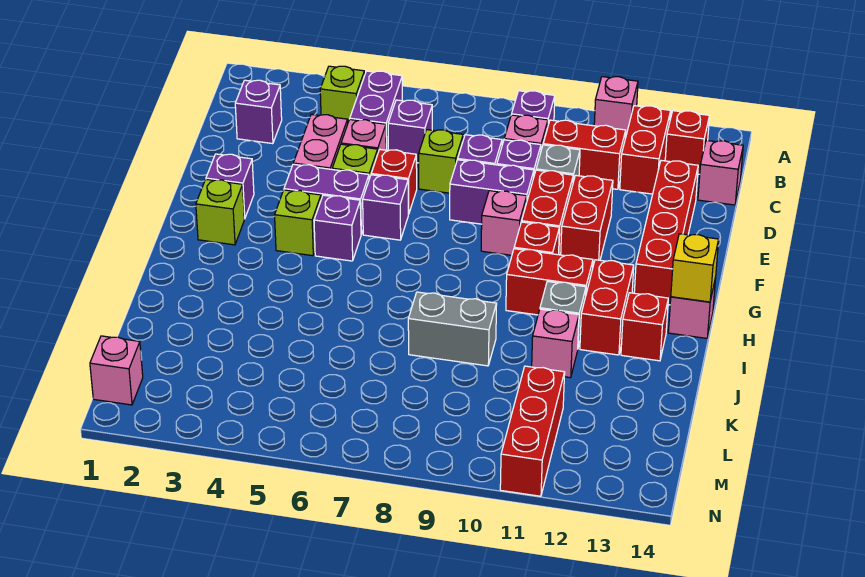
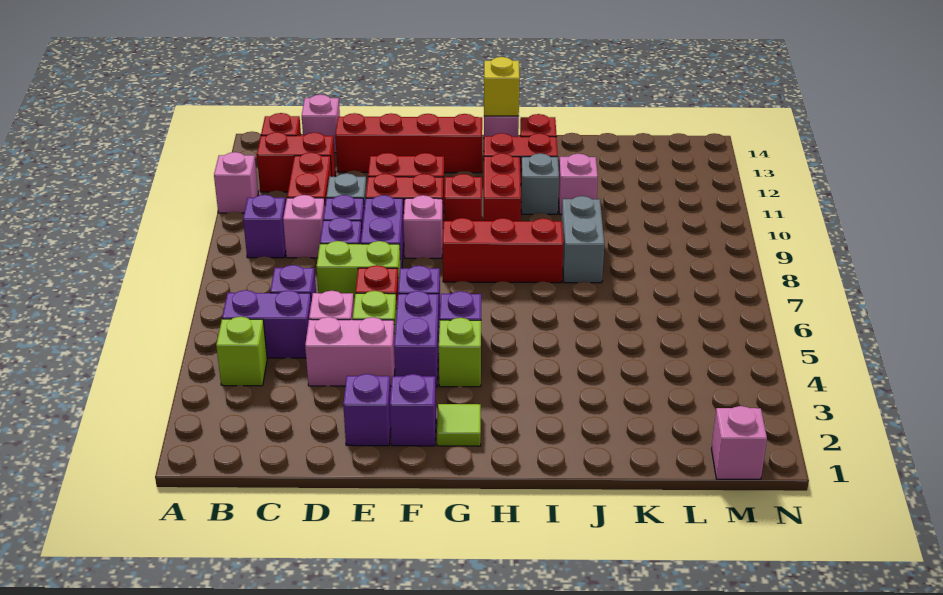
purple 1x1 brick [235,80,282,144] -> purple 1x1 brick moved to [343,374,391,446]
lime 1x1 brick [419,130,463,193] -> lime 1x2 brick [317,241,400,301]
lime 1x1 brick [196,179,244,245] -> lime 1x1 tile [437,404,481,446]
red 1x3 brick [500,366,565,496] -> red 1x3 brick moved to [443,218,563,283]

